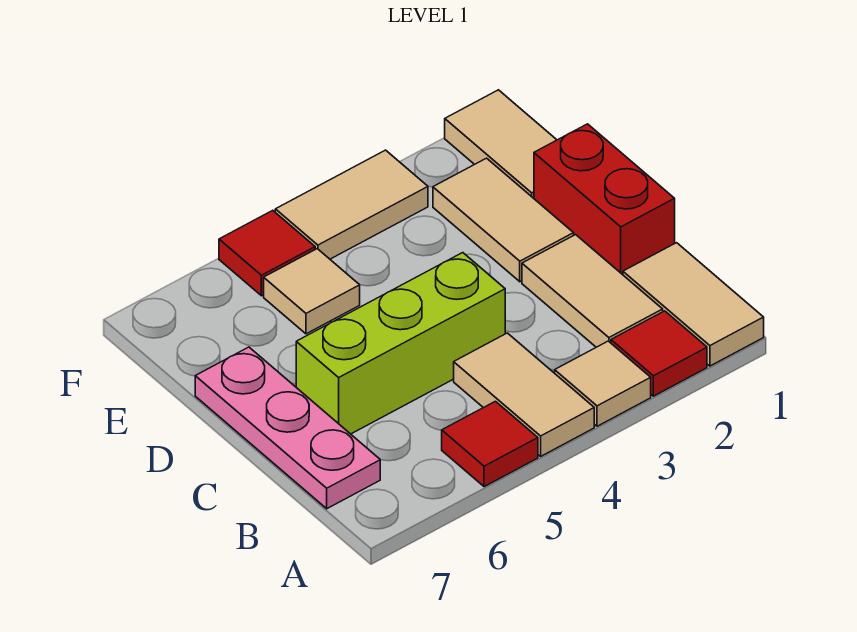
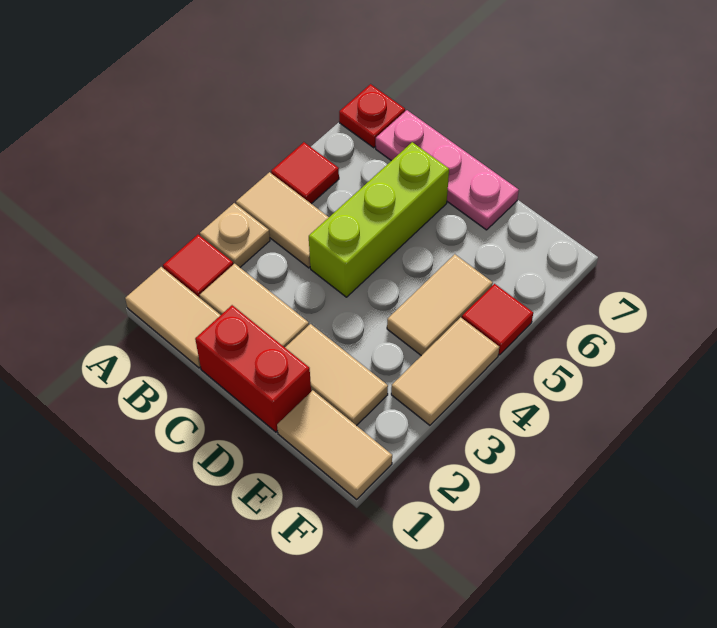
tan 1x1 tile [555,341,651,426] -> tan 1x1 plate [200,203,270,267]
none -> red 1x1 plate [339,84,405,148]
tan 1x1 tile [264,249,360,334] -> tan 1x2 tile [387,254,493,356]

